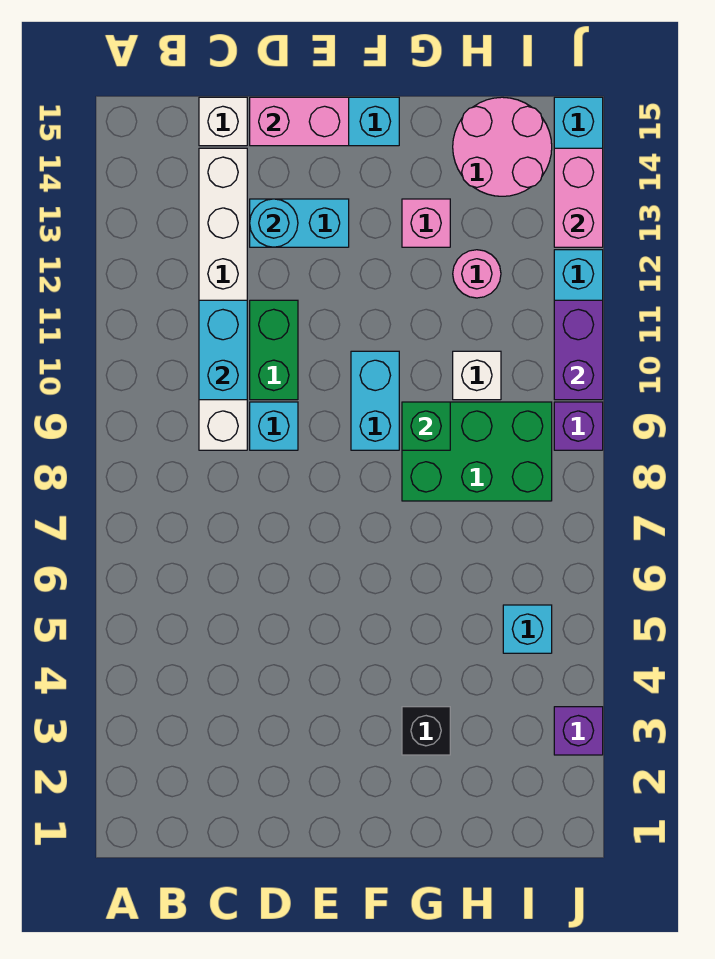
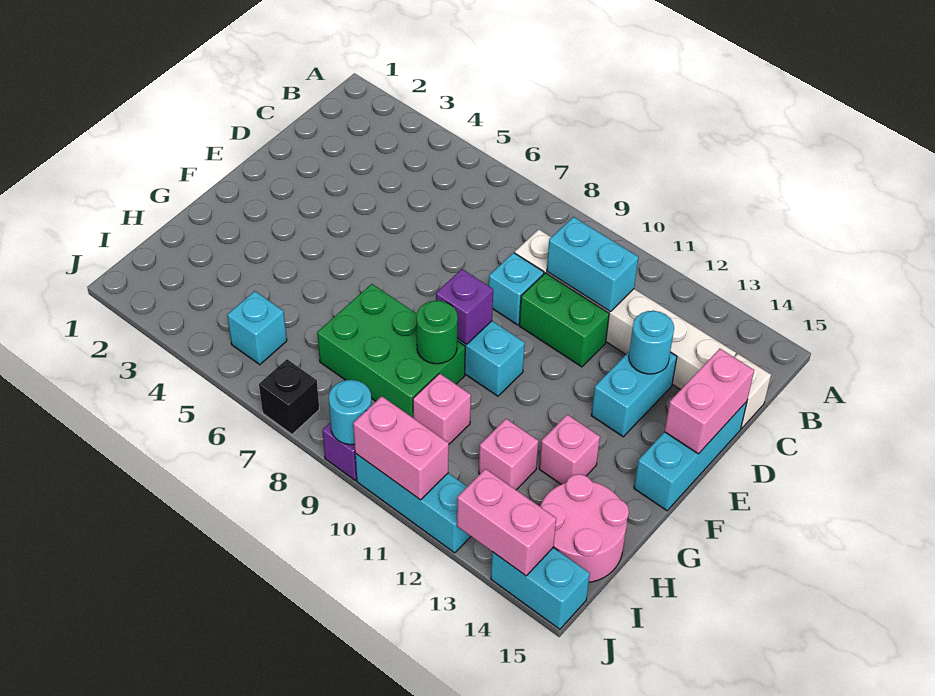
black 1x1 brick [402,707,450,755] -> black 1x1 brick moved to [259,359,319,434]
green 2x3 brick [402,402,552,501] -> green 2x3 brick turned to [317,284,465,418]
green 1x1 brick [402,402,450,450] -> green 1x1 round brick [416,301,458,364]
white 1x1 brick [453,351,501,400] -> pink 1x1 brick [413,373,471,444]
pink 1x1 round brick [453,250,501,298] -> pink 1x1 brick [479,419,538,490]
purple 1x1 brick [554,707,603,755] -> purple 1x1 brick moved to [436,269,493,344]
none -> cyan 1x1 round brick [329,380,372,445]
purple 1x2 brick [554,300,603,400] -> pink 1x2 brick [353,396,449,500]

